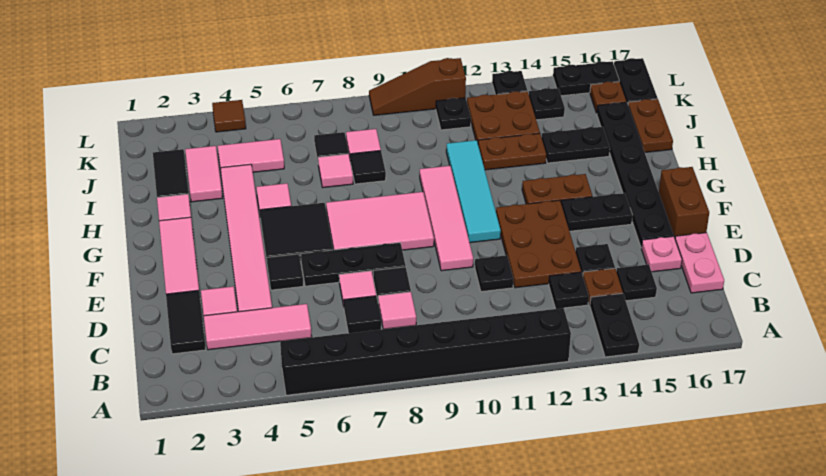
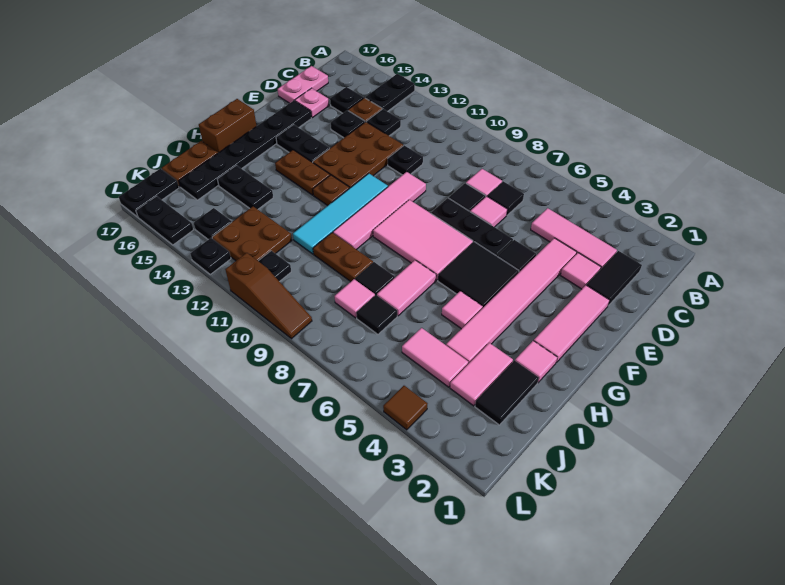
black 1x8 brick [280,308,571,395] -> none
brown 1x2 brick [659,167,709,237] -> brown 1x2 brick moved to [199,99,257,153]
pink 1x1 tile [318,154,353,188] -> pink 1x2 tile [377,260,436,316]
brown 1x2 plate [478,133,546,170] -> brown 1x2 plate moved to [313,233,373,282]
brown 1x1 plate [590,82,627,113] -> brown 1x1 plate moved to [313,175,349,206]

